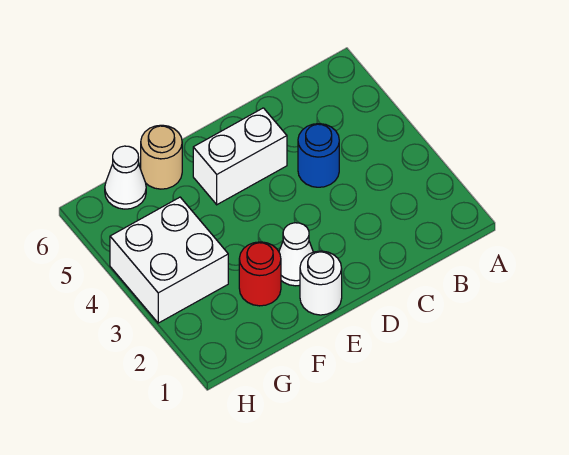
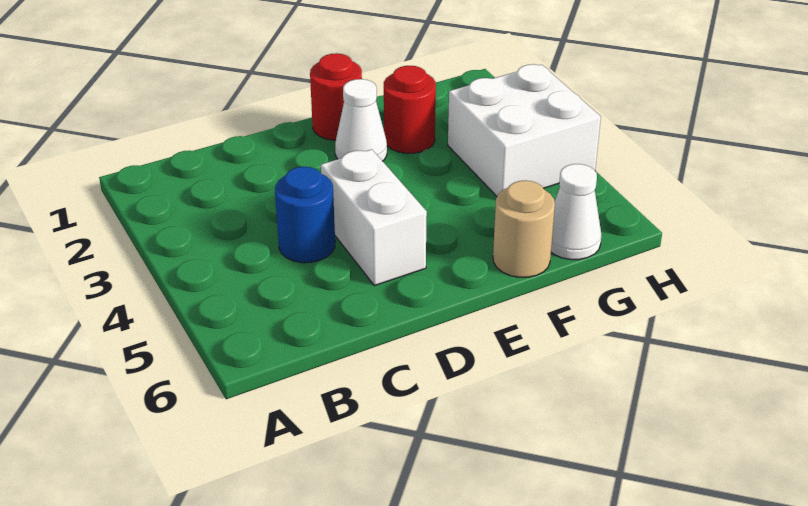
white 1x2 brick [193,108,287,205] -> white 1x2 brick turned to [321,149,427,286]
white 1x1 round brick [300,251,342,315] -> red 1x1 round brick [310,53,362,140]

